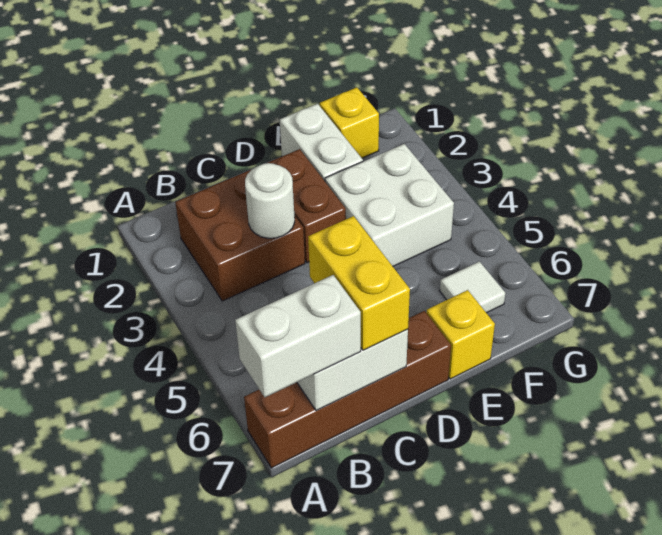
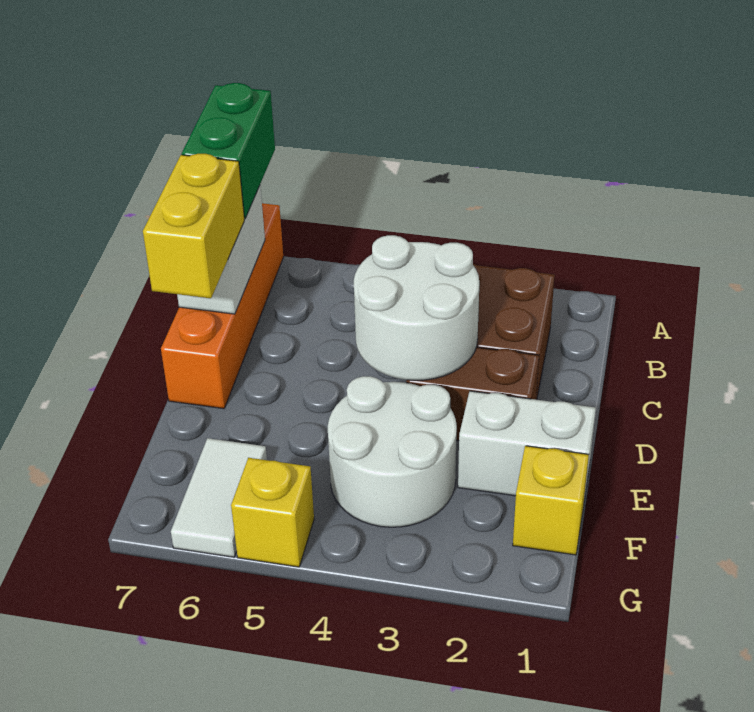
brown 1x4 brick [244,311,451,468] -> orange 1x4 brick [161,203,283,409]
white 1x2 brick [235,275,361,397] -> green 1x2 brick [182,83,275,219]
white 1x1 round brick [245,163,295,238] -> white 2x2 round brick [354,235,479,380]
yellow 1x2 brick [308,216,410,350] -> yellow 1x2 brick turned to [143,154,244,298]
white 2x2 brick [325,144,454,266] -> white 2x2 round brick [328,376,457,527]
yellow 1x1 brick [426,290,495,379] -> yellow 1x1 brick moved to [231,458,314,567]
white 1x1 tile [440,261,505,313] -> white 1x2 tile [171,438,267,557]

